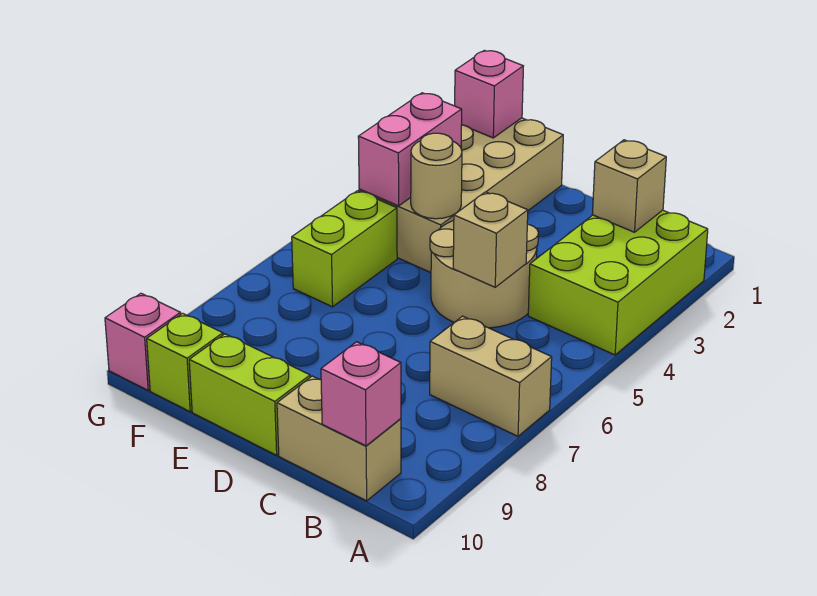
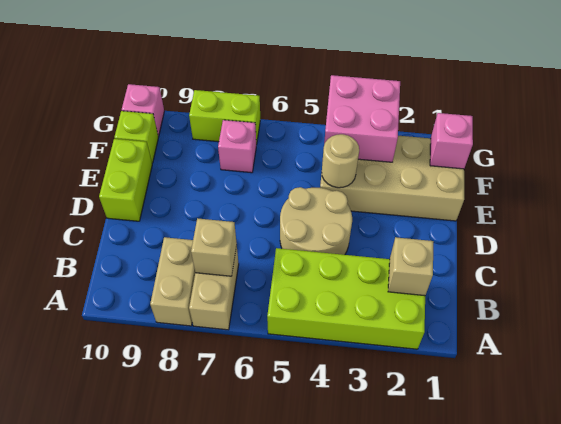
lime 2x3 brick [528,210,708,355] -> lime 2x4 brick [267,248,425,349]
tan 1x2 brick [277,376,401,501] -> tan 1x2 brick moved to [150,237,195,326]
pink 1x1 brick [321,342,401,446] -> pink 1x1 brick moved to [218,120,256,173]
tan 1x1 brick [453,192,528,287] -> tan 1x1 brick moved to [191,218,237,276]
pink 1x2 brick [358,93,462,206] -> pink 2x2 brick [324,75,400,162]
lime 1x2 brick [292,191,397,307] -> lime 1x2 brick moved to [189,90,260,145]

